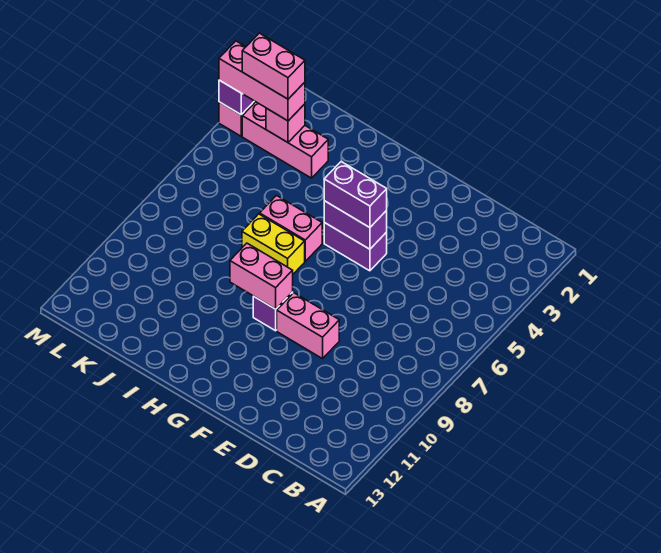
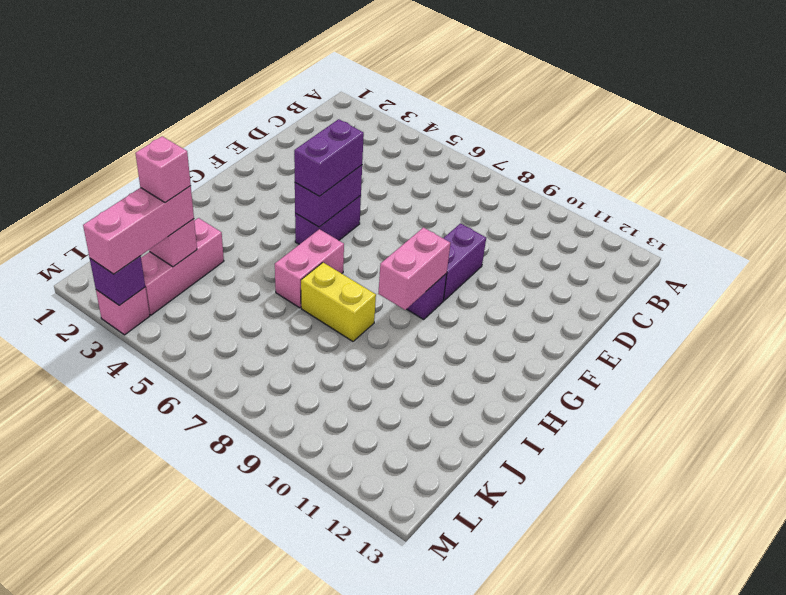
pink 1x2 brick [277,293,339,359] -> purple 1x2 brick [443,224,486,301]
yellow 1x2 brick [242,214,305,274] -> yellow 1x2 brick turned to [301,263,376,341]
pink 1x2 brick [242,33,305,99] -> pink 1x1 brick [135,136,191,203]

